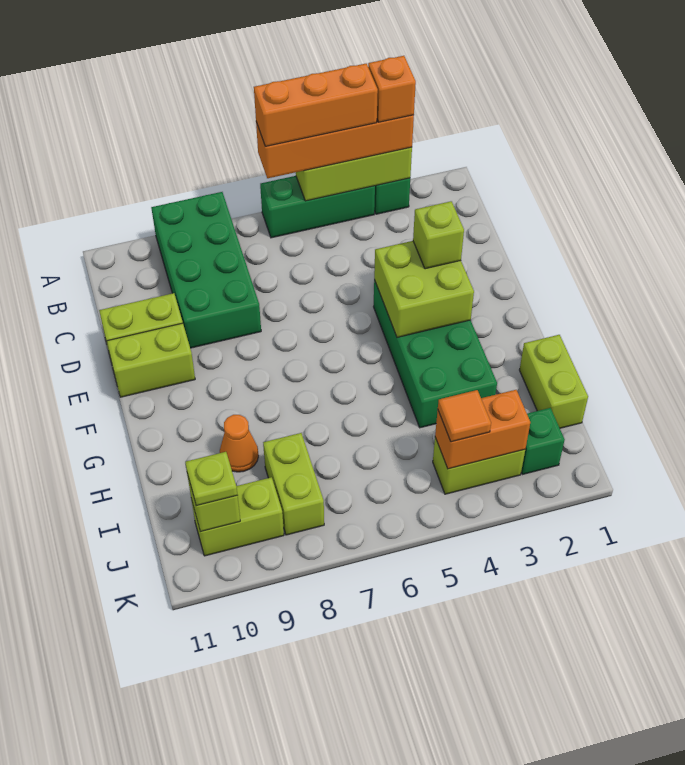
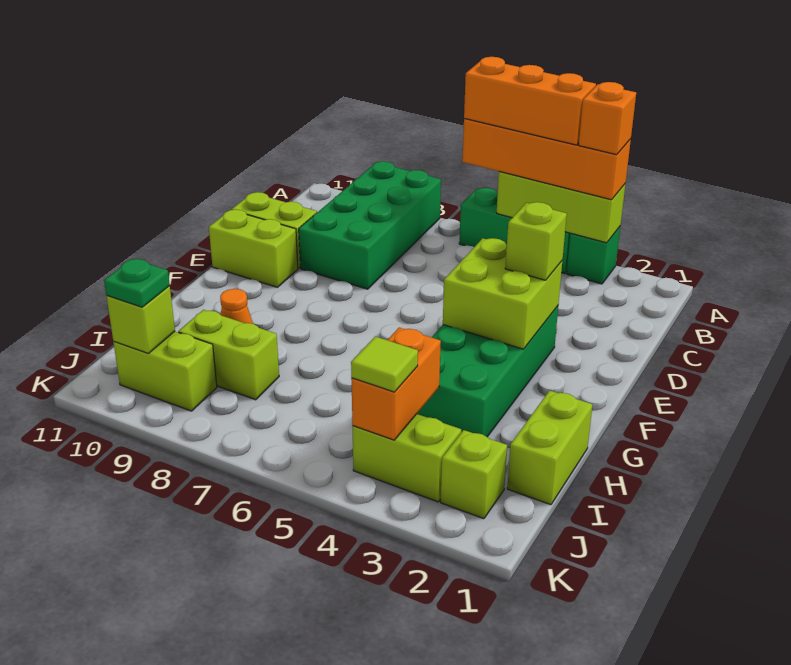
lime 1x2 brick [263,433,324,535] -> lime 1x2 brick turned to [178,310,279,400]
green 1x1 brick [521,408,565,474] -> lime 1x1 brick [441,430,507,519]
orange 1x2 brick [435,390,530,469] -> orange 1x2 brick turned to [351,327,441,440]
orange 1x1 tile [438,390,491,442] -> lime 1x1 tile [351,337,418,392]
lime 1x1 plate [185,452,237,506] -> green 1x1 plate [104,259,170,307]

